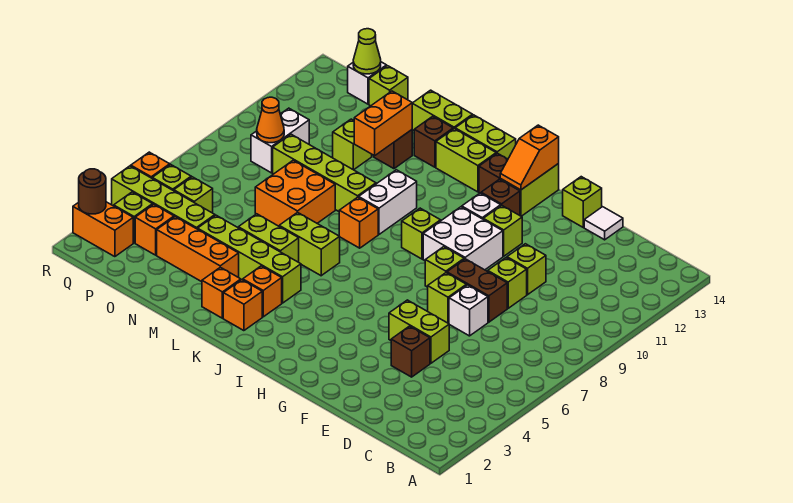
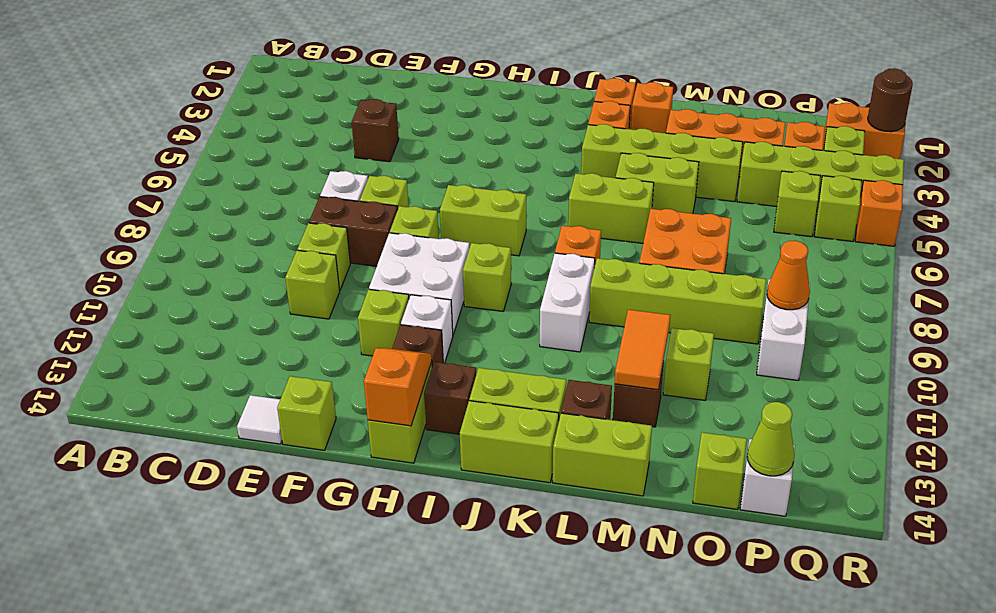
lime 1x2 brick [389,300,449,363] -> lime 1x2 brick moved to [440,185,526,256]
orange 1x2 brick [354,91,412,156] -> orange 1x2 tile [615,310,670,390]

